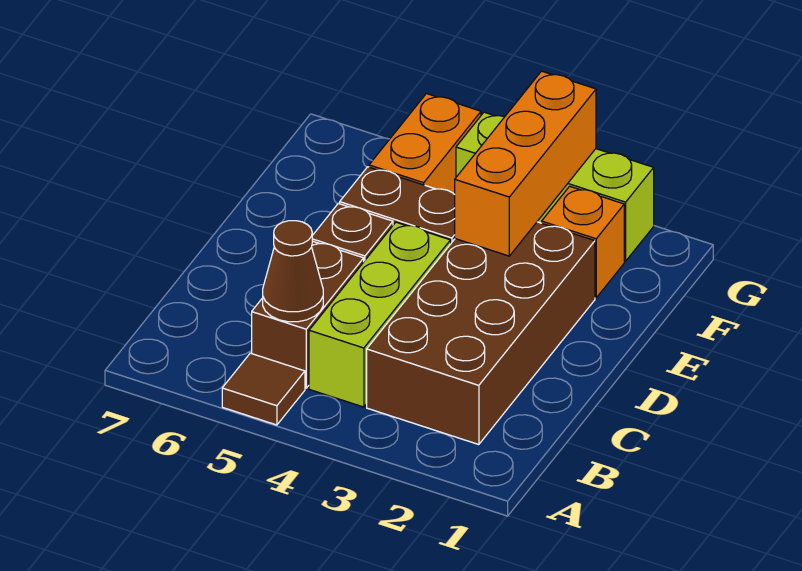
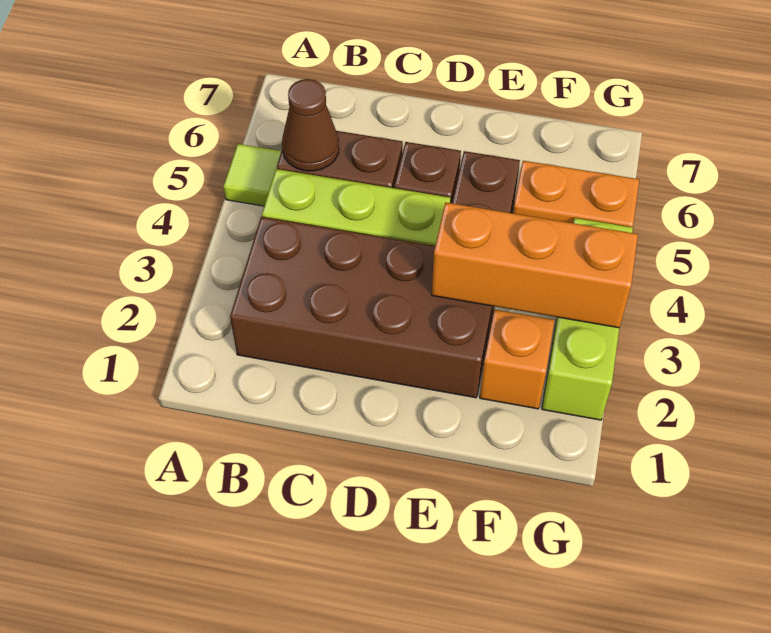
brown 1x1 tile [222,353,305,425] -> lime 1x1 tile [224,144,281,206]

